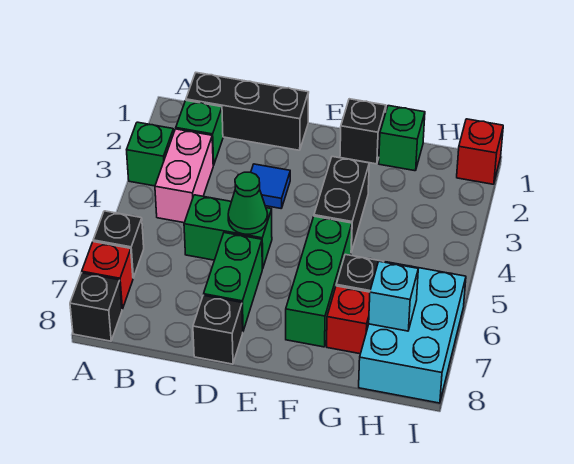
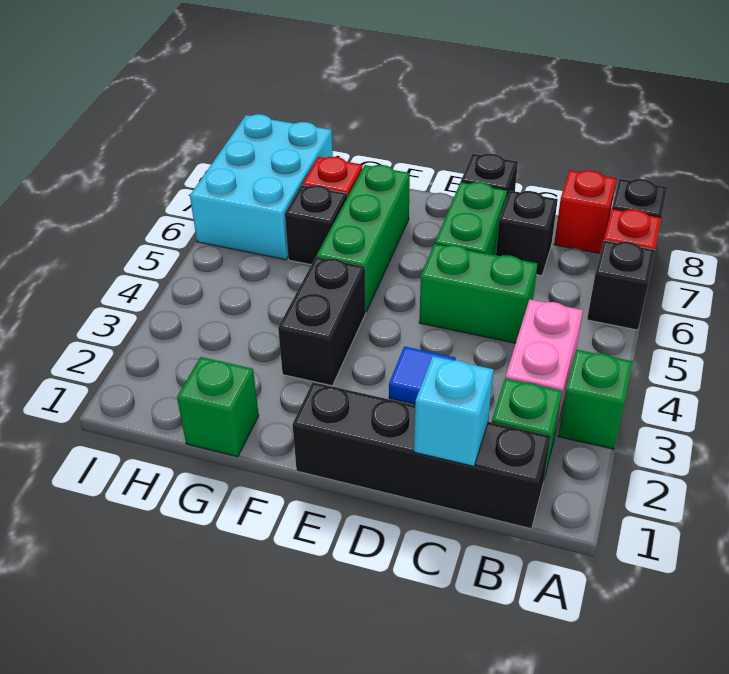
black 1x3 brick [186,73,309,150] -> black 1x4 brick [292,382,551,529]
green 1x1 cone [228,172,268,234] -> none
black 1x1 brick [340,99,386,164] -> black 1x1 brick moved to [496,191,558,276]
cyan 1x1 brick [369,261,418,331] -> cyan 1x1 brick moved to [414,356,493,466]
red 1x1 brick [457,119,503,184] -> red 1x1 brick moved to [554,170,617,253]

